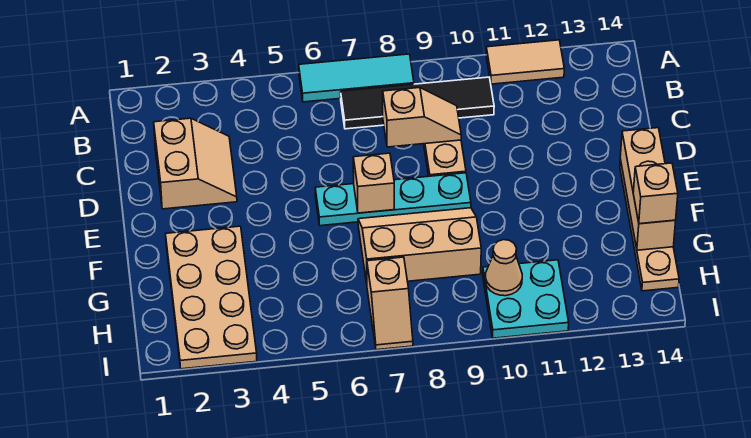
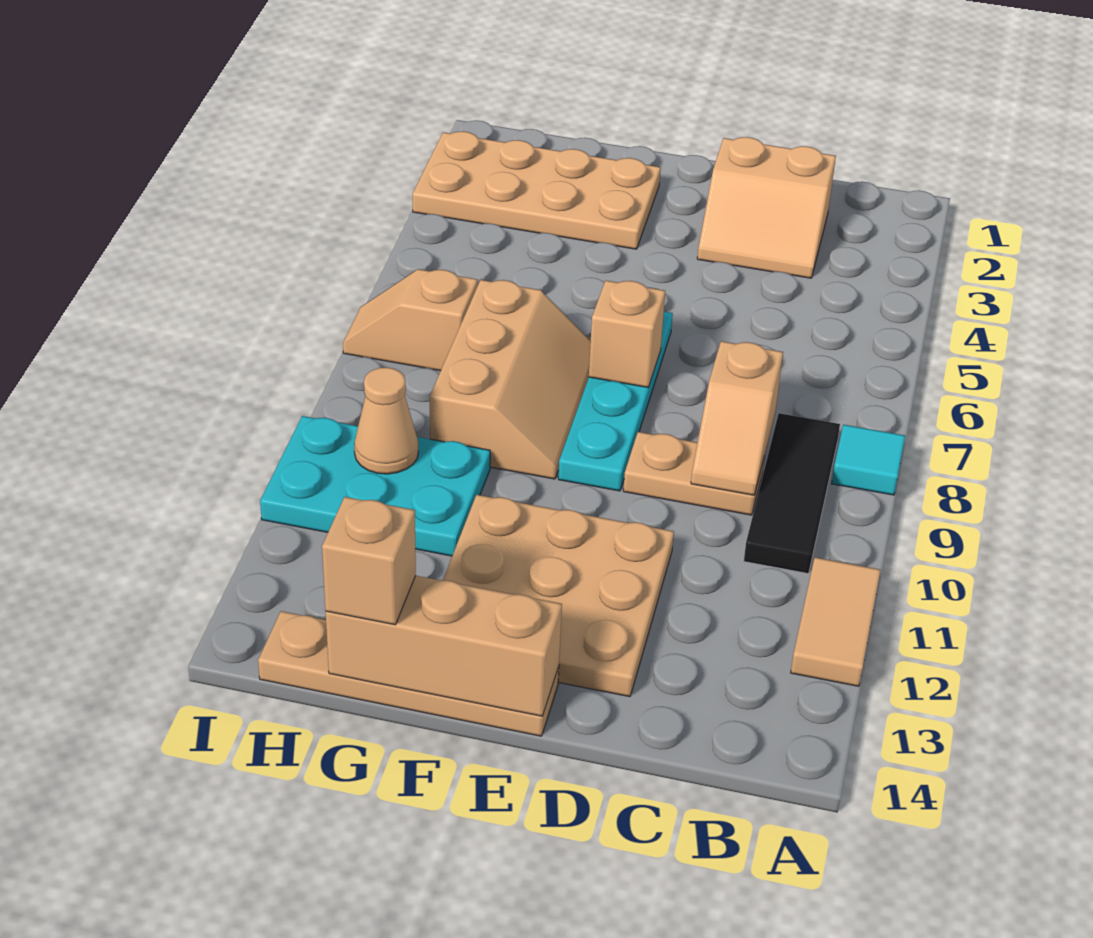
cyan 1x3 tile [299,54,414,102] -> cyan 1x1 tile [832,425,905,495]
black 1x4 tile [341,77,494,129] -> black 1x3 tile [744,413,840,573]
none -> tan 3x3 plate [443,495,674,697]
cyan 2x2 plate [483,260,569,338] -> cyan 2x3 plate [260,416,490,556]

